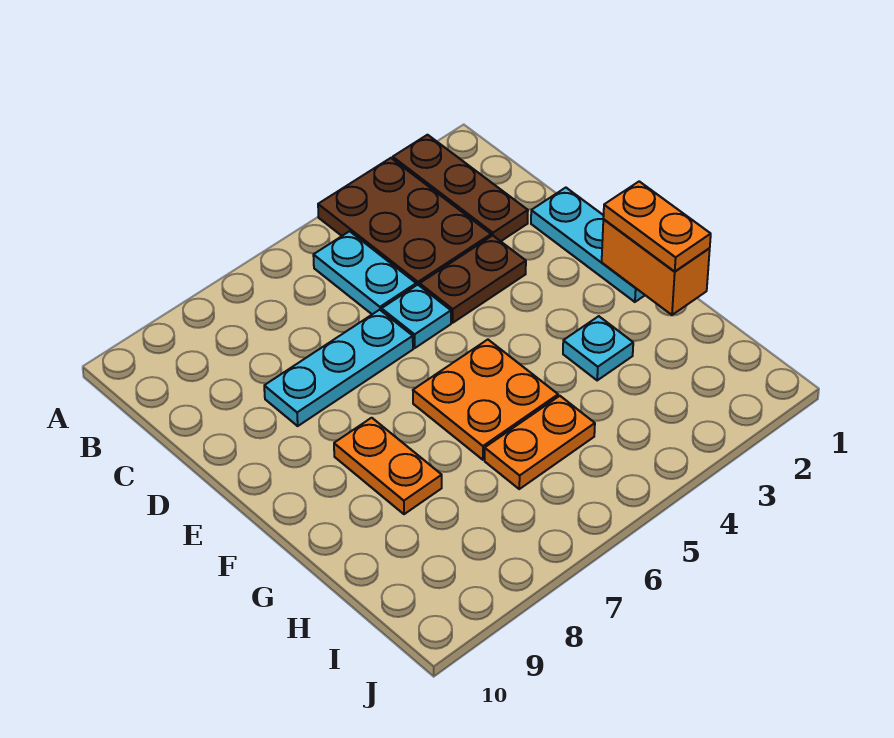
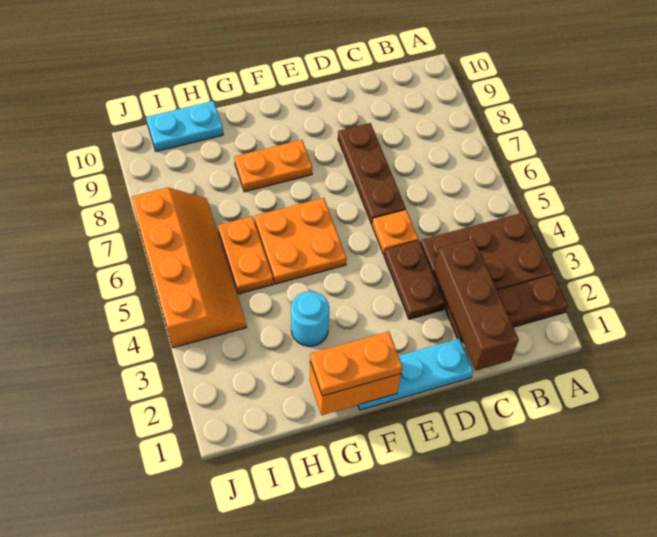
cyan 1x2 plate [313,231,416,314] -> cyan 1x2 plate moved to [146,101,223,152]
none -> brown 1x3 brick [434,239,519,370]
cyan 1x1 plate [382,285,451,348] -> orange 1x1 plate [372,210,418,255]
cyan 1x3 plate [264,310,413,426] -> brown 1x3 plate [338,123,406,224]
cyan 1x1 plate [563,316,633,380] -> cyan 1x1 round brick [291,291,329,346]
none -> orange 2x4 slope [131,188,247,348]

